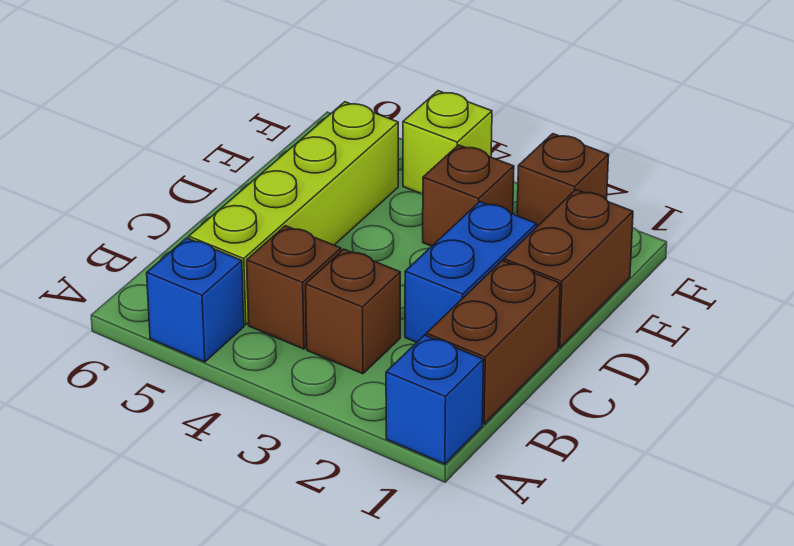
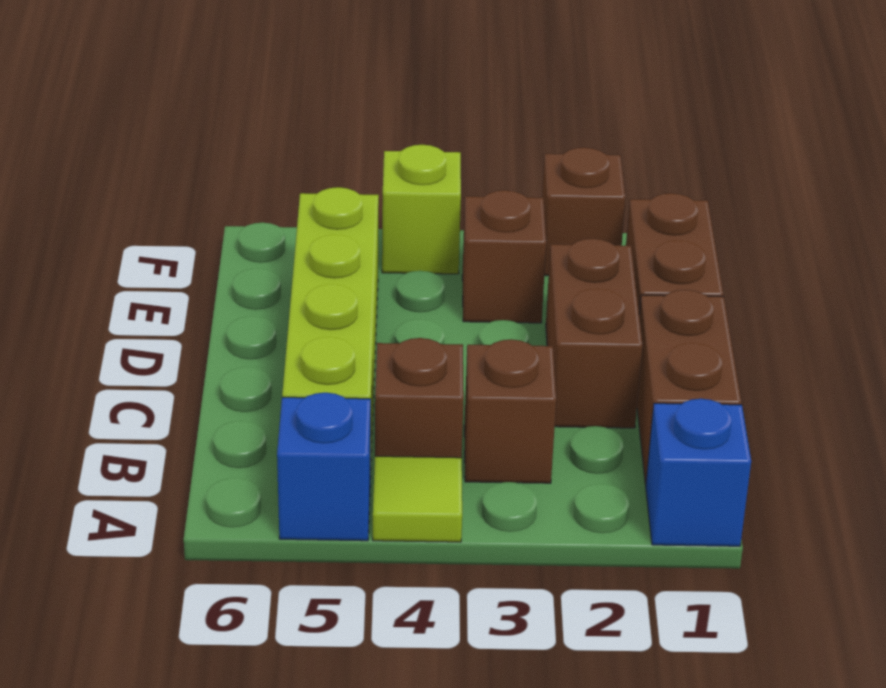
none -> lime 1x1 tile [373,456,462,542]
blue 1x2 brick [405,202,537,342] -> brown 1x2 brick [546,239,643,428]

